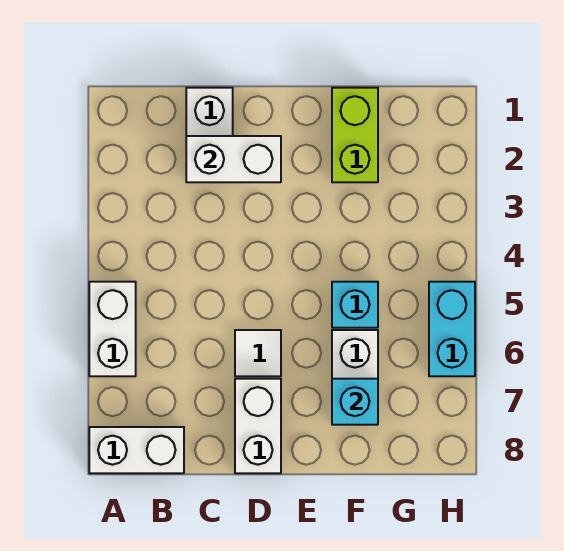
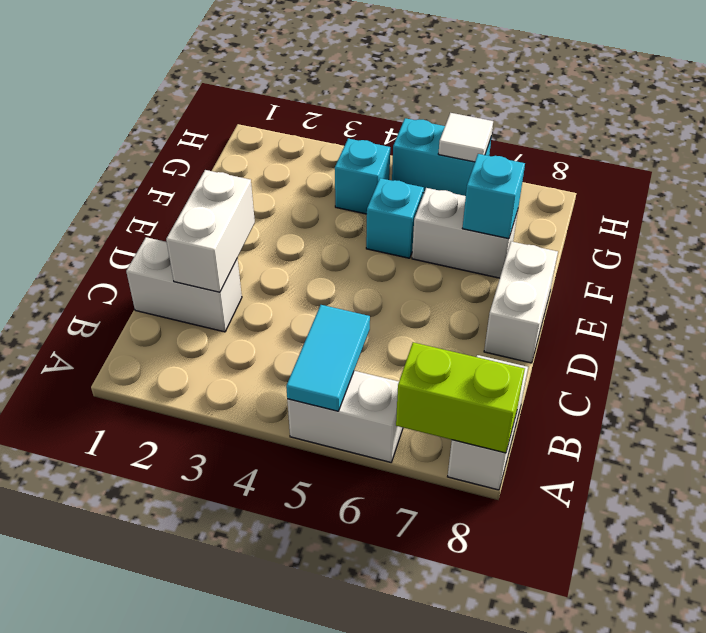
none -> cyan 1x2 tile [286,305,370,411]
white 1x1 tile [235,330,281,376] -> white 1x1 tile moved to [438,113,493,162]
white 1x2 brick [235,379,281,473] -> white 1x2 brick turned to [484,241,558,363]
lime 1x2 brick [332,88,378,182] -> lime 1x2 brick moved to [396,342,525,453]
none -> cyan 1x1 brick [335,138,390,214]

